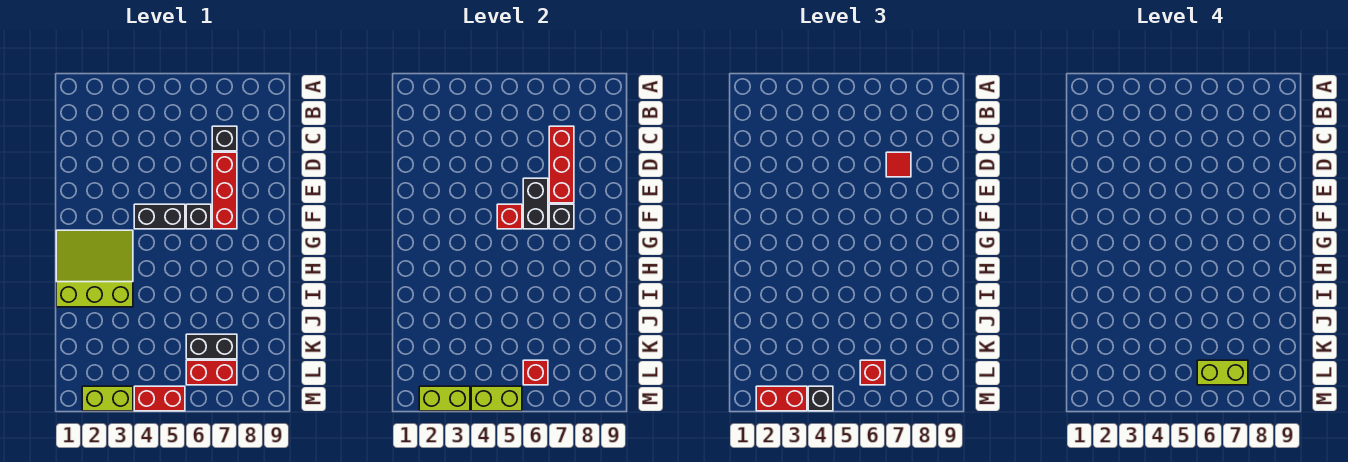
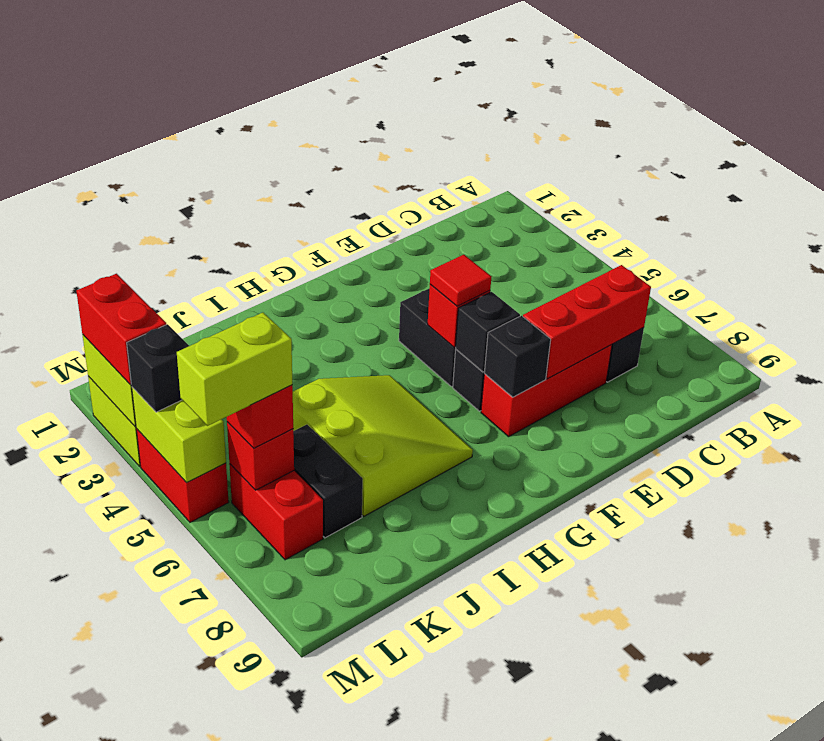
red 1x1 tile [886,152,911,177] -> red 1x1 tile moved to [430,255,491,306]
black 1x2 brick [523,178,548,229] -> black 1x1 brick [456,292,520,372]
lime 3x3 slope [56,230,133,307] -> lime 3x3 slope moved to [293,375,473,516]
lime 1x2 brick [1197,360,1248,385] -> lime 1x2 brick turned to [177,313,292,426]

